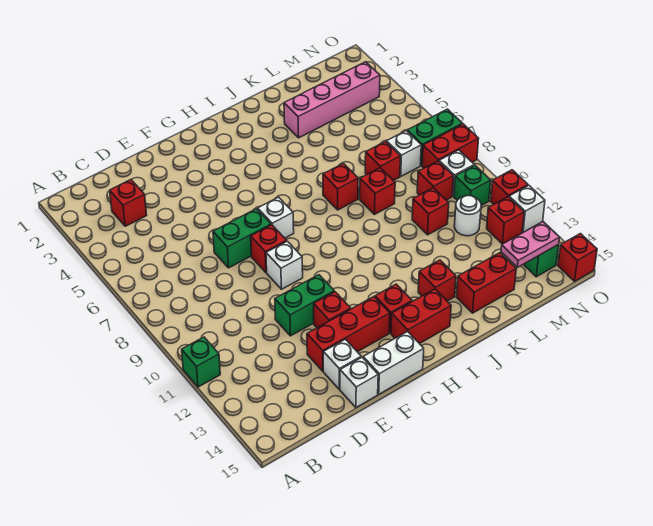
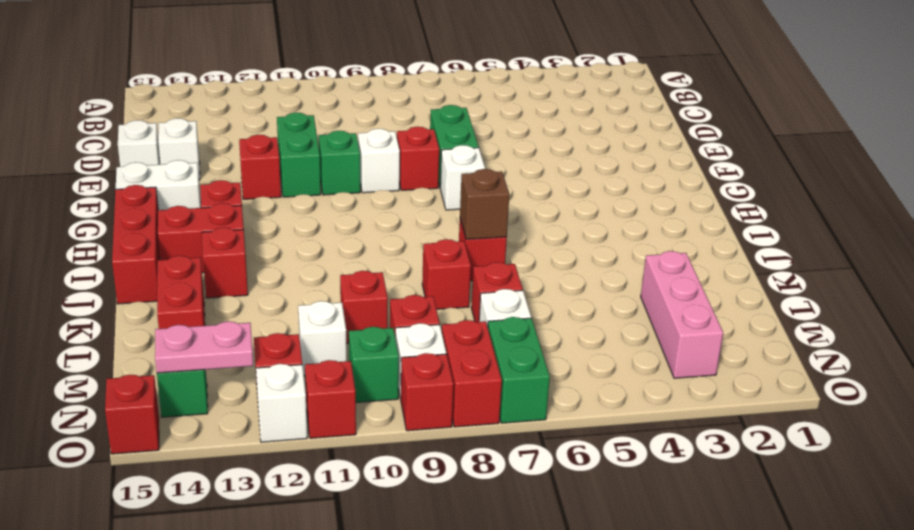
green 1x1 brick [182,337,220,387] -> green 1x1 brick moved to [319,131,360,195]
red 1x1 brick [110,180,147,226] -> red 1x1 brick moved to [401,353,454,431]
red 1x3 brick [307,297,390,371] -> red 1x3 brick moved to [112,185,160,304]
white 1x2 brick [363,331,424,394] -> white 1x2 brick turned to [116,160,201,210]
red 1x2 brick [391,289,451,344] -> red 1x2 brick turned to [158,203,244,273]
none -> brown 1x1 brick [460,169,509,239]
pink 1x4 brick [284,62,380,138] -> pink 1x3 brick [641,251,723,378]
white 1x1 round brick [454,195,481,236] -> white 1x1 brick [298,301,347,376]
pink 1x2 plate [501,222,560,267] -> pink 1x2 plate turned to [155,321,253,373]

